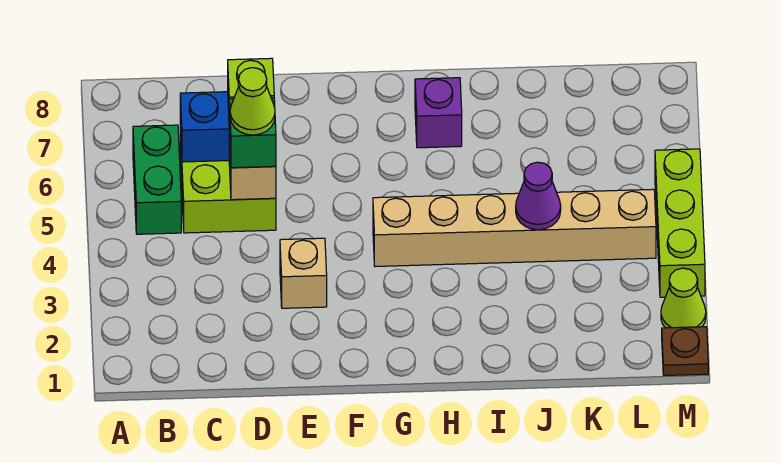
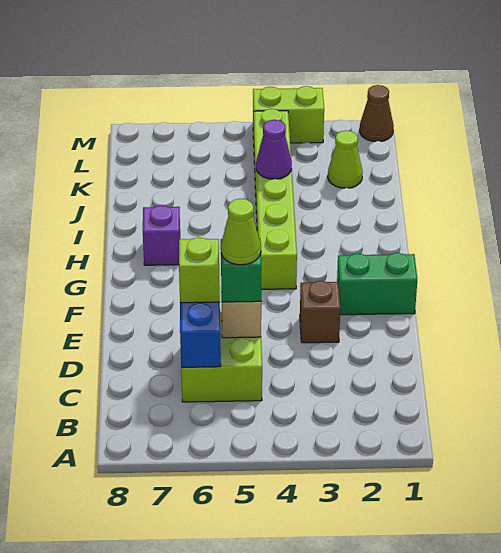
green 1x2 brick [133,125,181,234] -> green 1x2 brick moved to [337,253,417,315]
tan 1x1 brick [280,238,327,308] -> brown 1x1 brick [300,281,340,343]
tan 1x6 brick [373,189,656,266] -> lime 1x6 brick [254,109,297,289]
brown 1x1 plate [662,327,708,376] -> brown 1x1 cone [360,85,394,142]
lime 1x1 cone [661,268,706,328] -> lime 1x1 cone moved to [328,131,363,188]
lime 1x3 brick [655,149,705,297] -> lime 1x2 brick [253,86,324,143]

